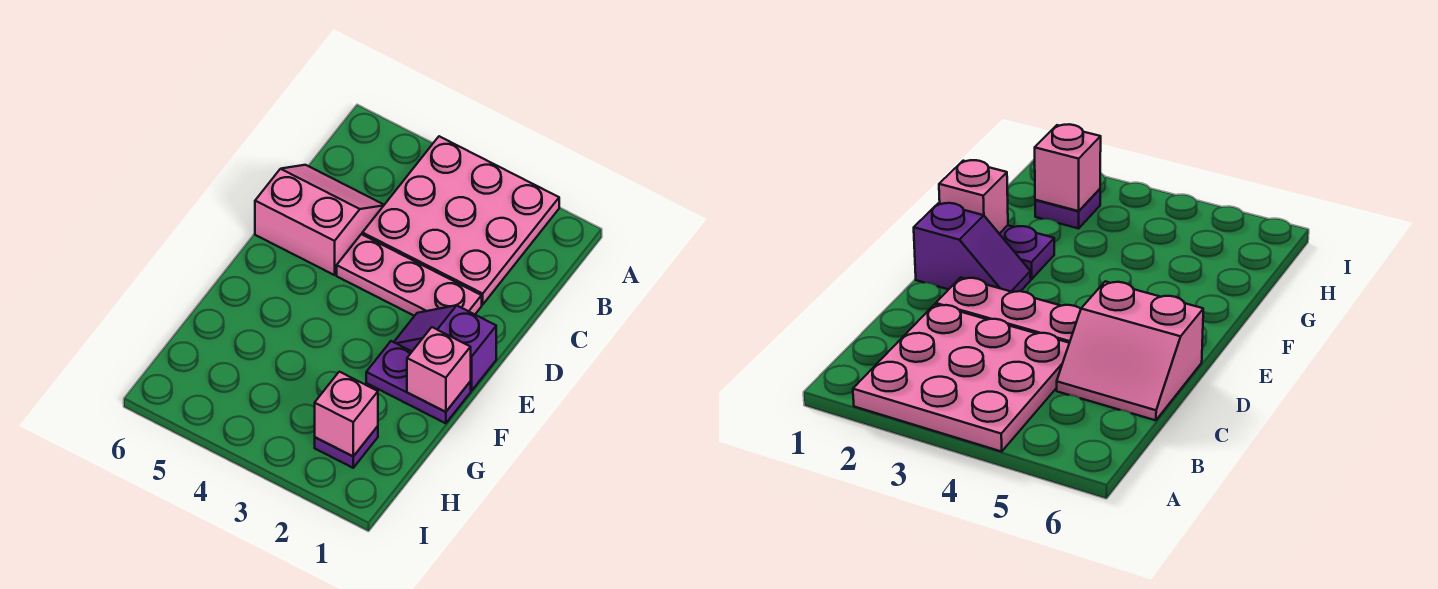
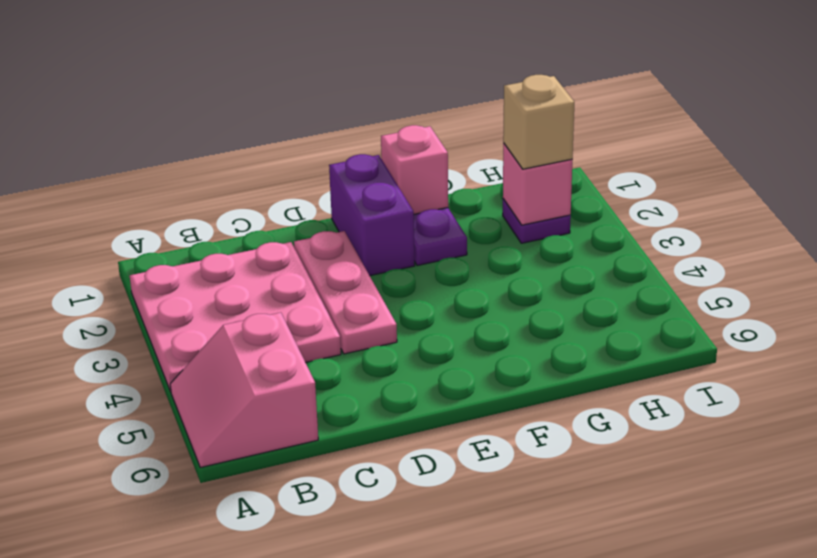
pink 2x2 slope [255,165,384,275] -> pink 2x2 slope moved to [170,312,318,468]
purple 1x2 slope [394,305,496,391] -> purple 1x2 brick [329,154,415,276]
none -> tan 1x1 brick [503,75,574,169]

